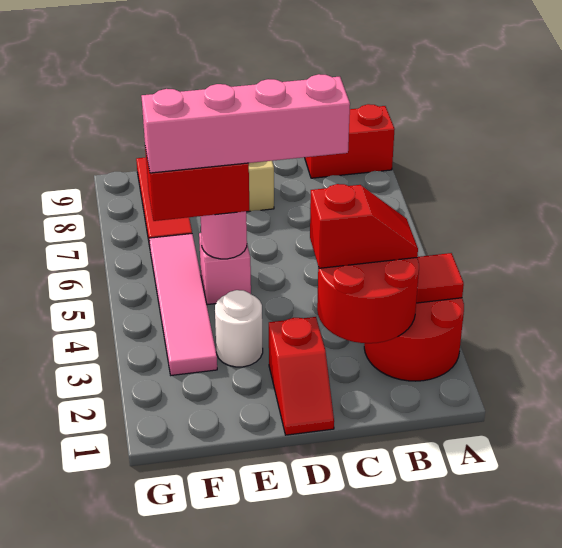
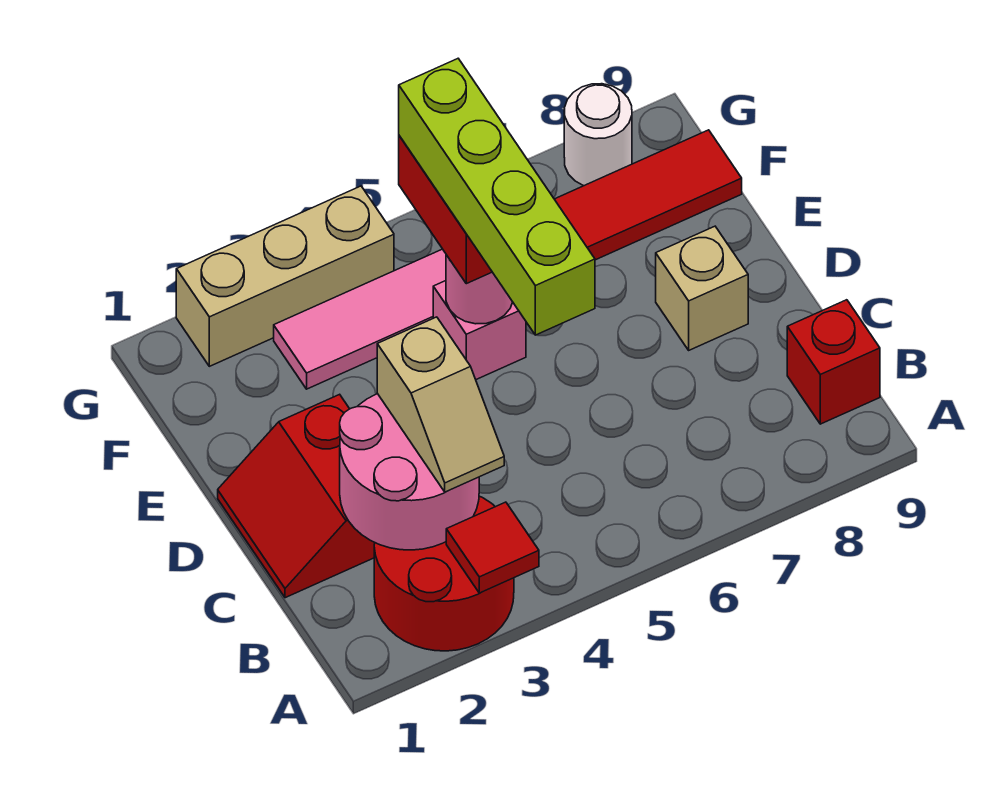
red 1x2 brick [305,104,395,178] -> red 1x1 brick [787,300,880,424]
red 2x2 round brick [317,258,419,343] -> pink 2x2 round brick [340,394,479,550]
red 1x2 slope [310,184,418,268] -> tan 1x2 slope [377,317,504,492]
pink 1x4 brick [141,74,350,173] -> lime 1x4 brick [399,59,595,335]
red 1x2 slope [269,317,334,435] -> red 2x2 slope [218,394,375,598]
white 1x1 round brick [215,290,263,367] -> white 1x1 round brick moved to [564,84,632,186]
none -> tan 1x3 brick [176,186,394,366]

